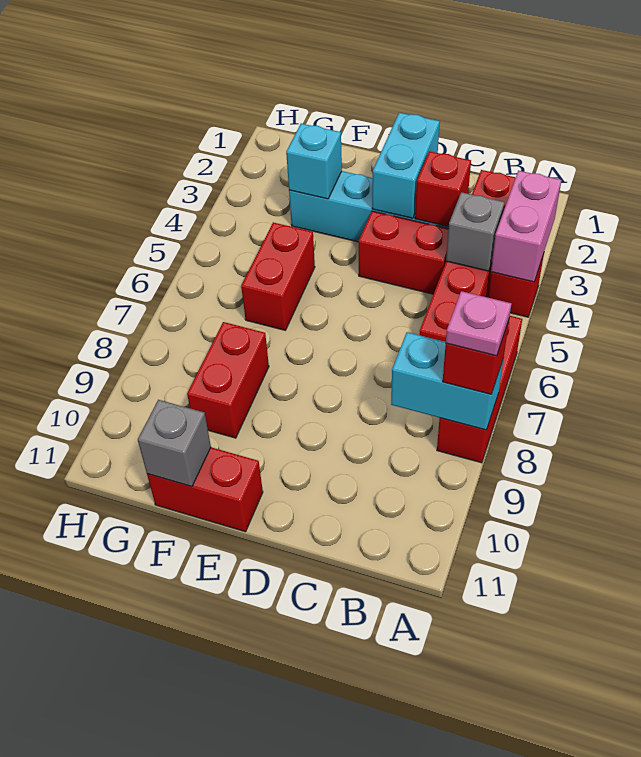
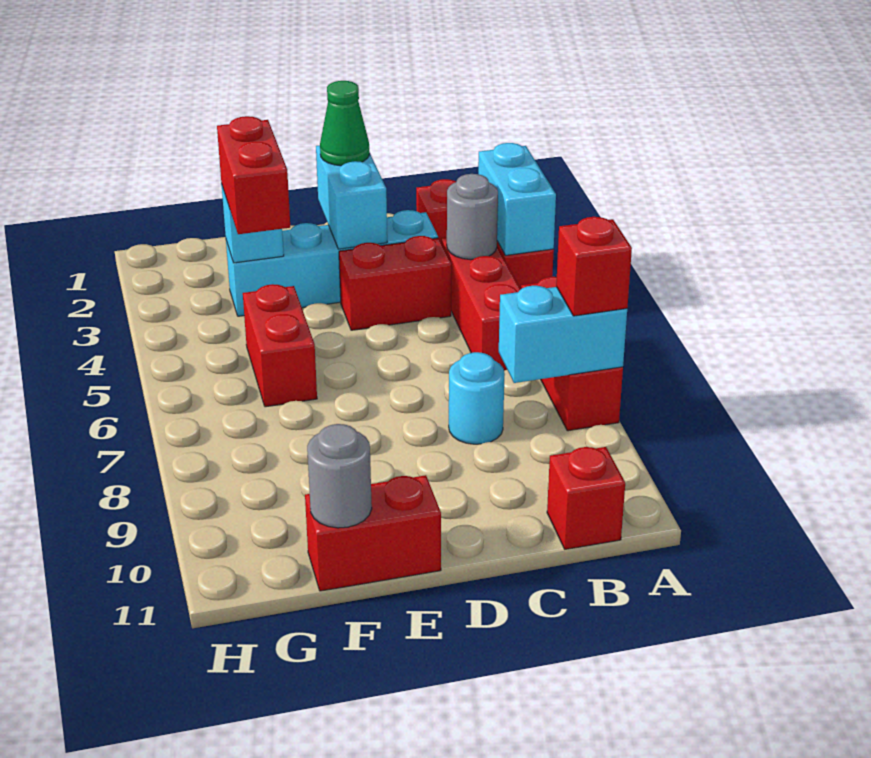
pink 1x2 brick [491,171,561,282] -> cyan 1x2 brick [478,143,556,255]
pink 1x1 plate [446,291,511,356] -> none
grey 1x1 brick [446,192,504,271] -> grey 1x1 round brick [447,174,498,260]
red 1x1 brick [415,151,471,227] -> red 1x1 brick moved to [547,447,625,549]
none -> cyan 1x1 round brick [449,352,505,444]
none -> green 1x1 cone [320,81,370,166]
red 1x2 brick [187,322,269,438] -> red 1x2 brick moved to [217,116,290,234]
grey 1x1 brick [138,400,211,487] -> grey 1x1 round brick [307,424,372,528]

